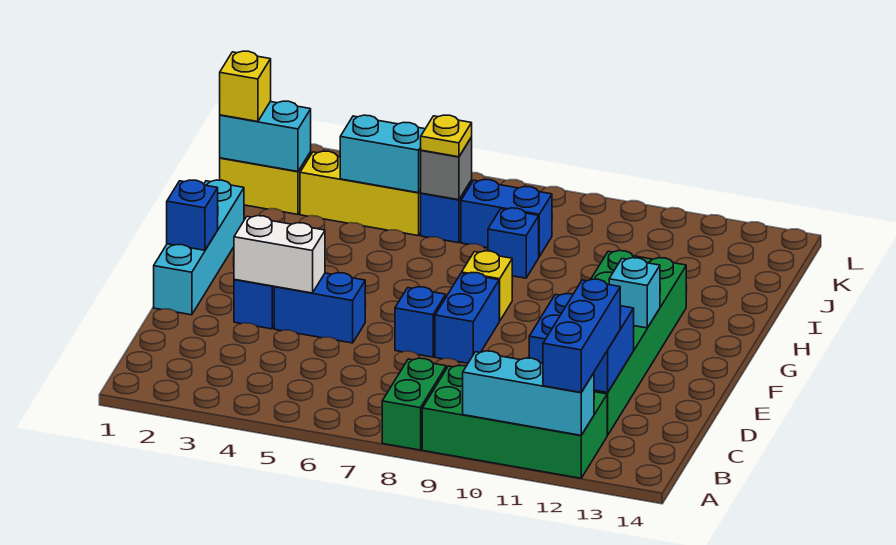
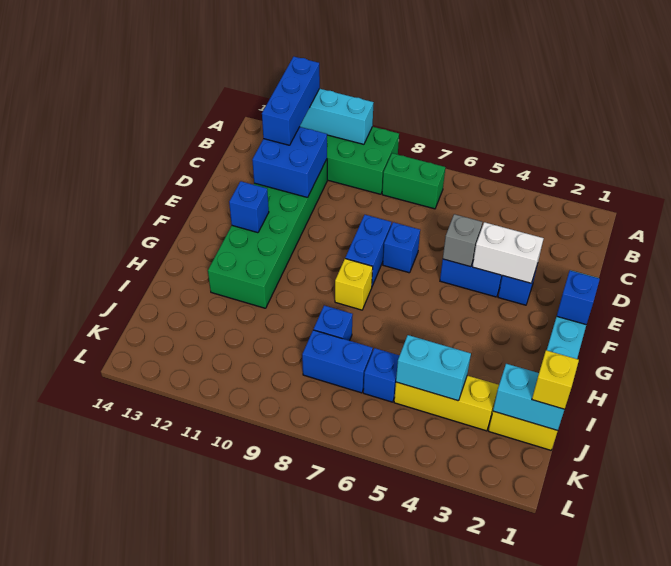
green 1x2 brick [382,358,446,450] -> green 1x2 brick turned to [382,153,445,209]
cyan 1x1 brick [609,258,660,328] -> blue 1x1 brick [229,181,269,233]
grey 1x1 brick [420,137,472,200] -> grey 1x1 brick moved to [443,214,482,267]
yellow 1x1 plate [421,115,472,157] -> none

